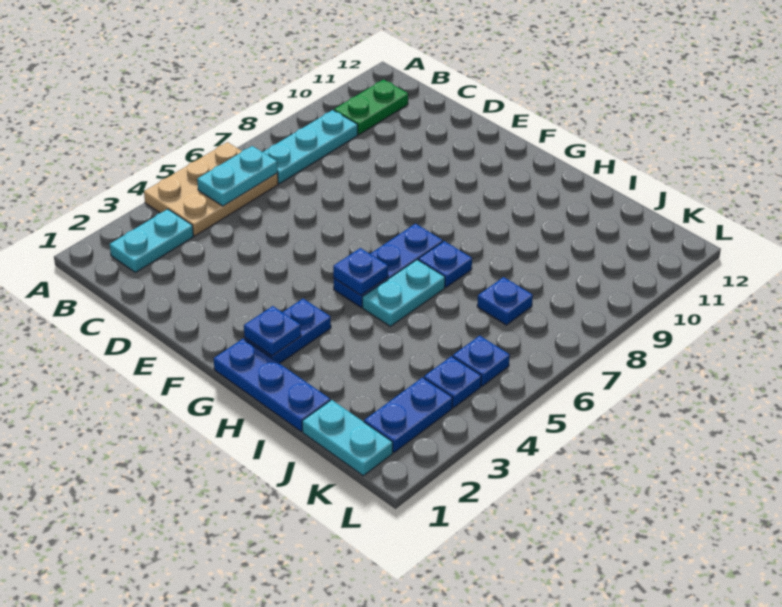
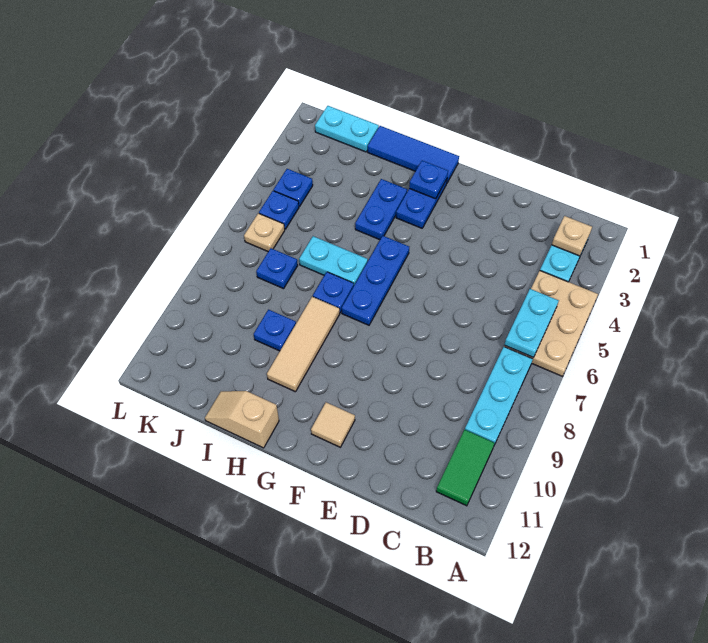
none -> tan 1x1 plate [552,216,592,256]
green 1x2 plate [334,80,408,135] -> green 1x2 tile [436,430,495,506]
none -> tan 1x1 tile [311,402,355,447]
blue 1x3 plate [214,339,330,431] -> blue 1x3 tile [368,126,459,183]
blue 1x1 plate [333,248,388,295] -> blue 1x1 plate moved to [254,310,296,351]
cyan 1x2 plate [362,260,445,326] -> cyan 1x2 plate turned to [299,236,368,285]
none -> tan 1x3 tile [267,297,340,392]
none -> tan 1x2 slope [205,391,279,448]
blue 1x2 plate [364,377,453,453] -> blue 1x2 plate moved to [355,179,407,240]
none -> tan 1x1 plate [244,213,285,251]

